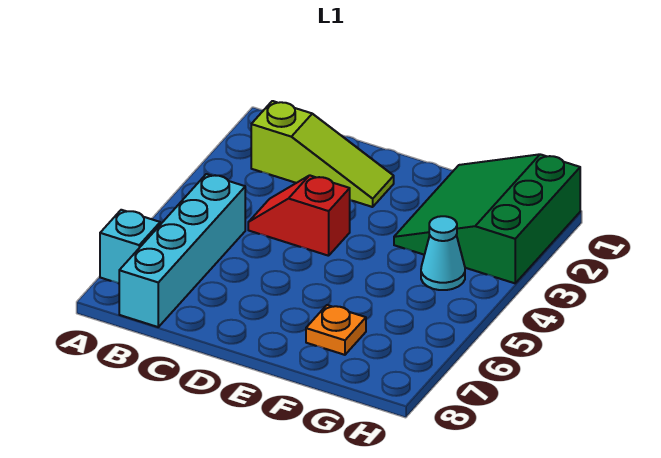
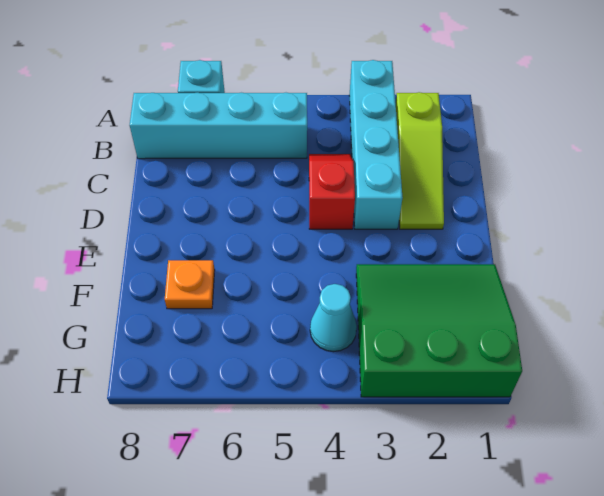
none -> cyan 1x4 brick [349,60,403,229]

